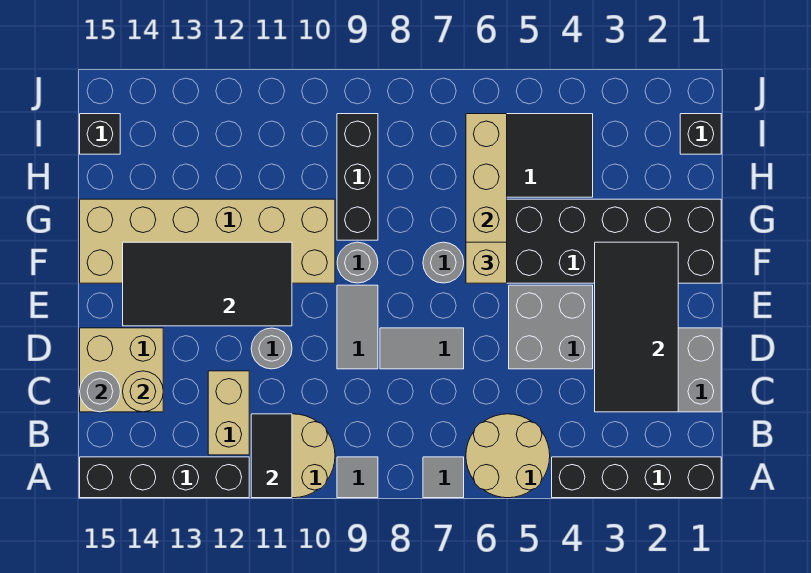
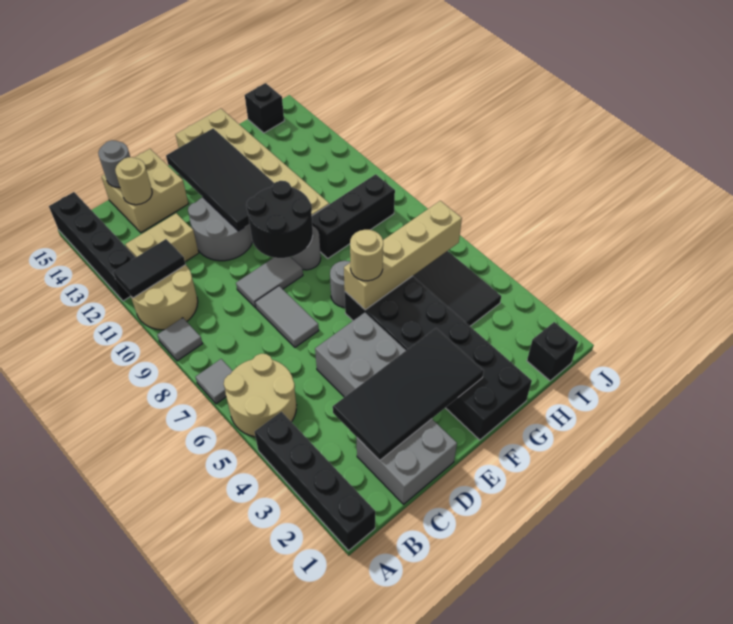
grey 1x1 round brick [251,328,292,369] -> grey 2x2 round brick [188,197,253,261]
none -> black 2x2 round brick [246,181,313,258]
tan 1x1 brick [466,242,507,283] -> tan 1x1 round brick [350,230,383,281]

